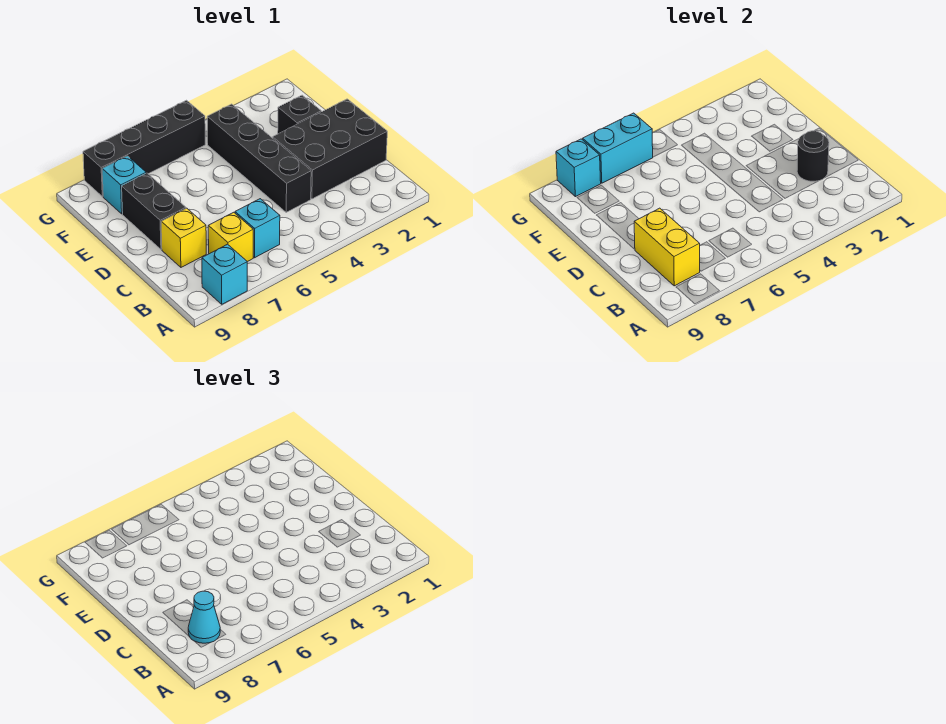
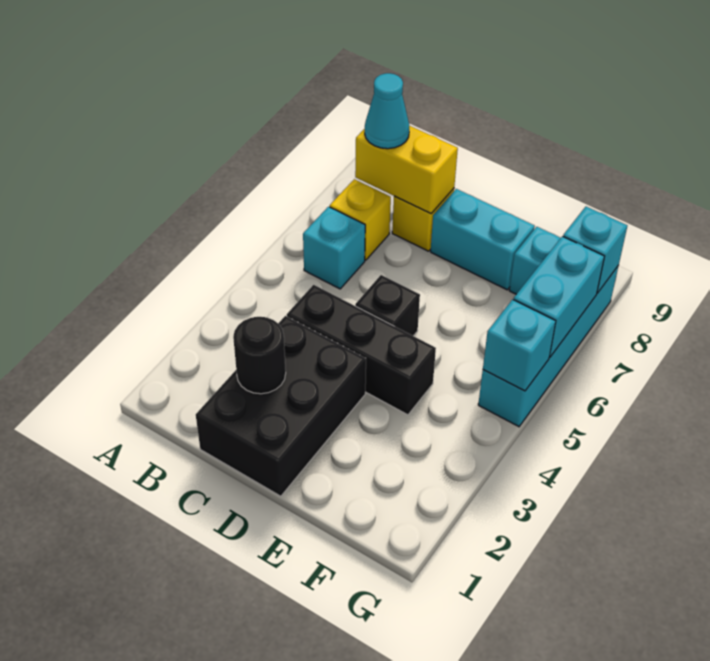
cyan 1x1 brick [202,244,247,304] -> cyan 1x1 brick moved to [483,300,556,391]
black 1x4 brick [207,104,311,212] -> black 1x3 brick [287,285,436,415]
black 1x2 brick [122,173,186,249] -> cyan 1x2 brick [431,189,535,290]
black 1x1 brick [278,95,321,134] -> black 1x1 brick moved to [355,275,420,336]
black 1x4 brick [83,100,205,197] -> cyan 1x4 brick [478,265,619,427]

